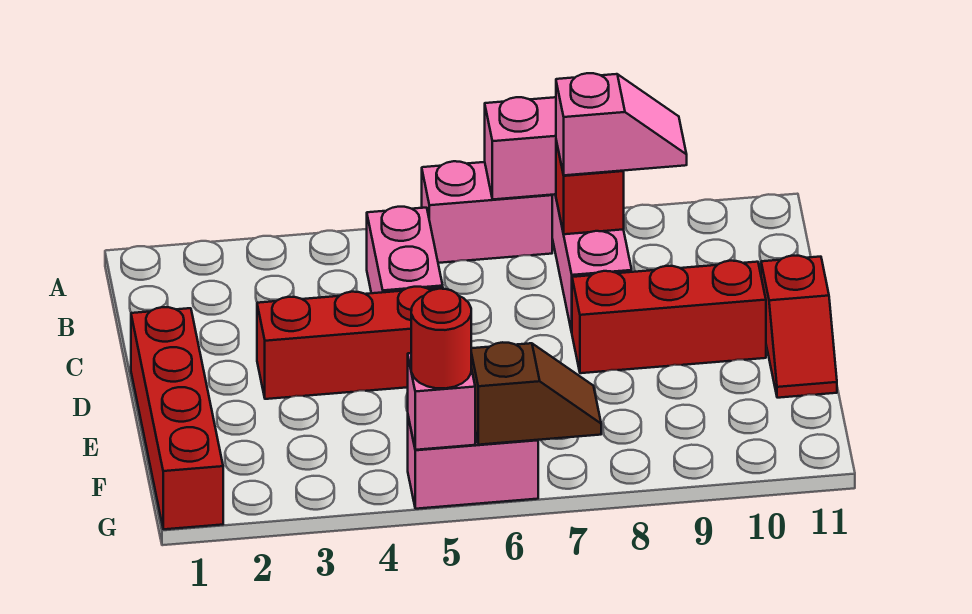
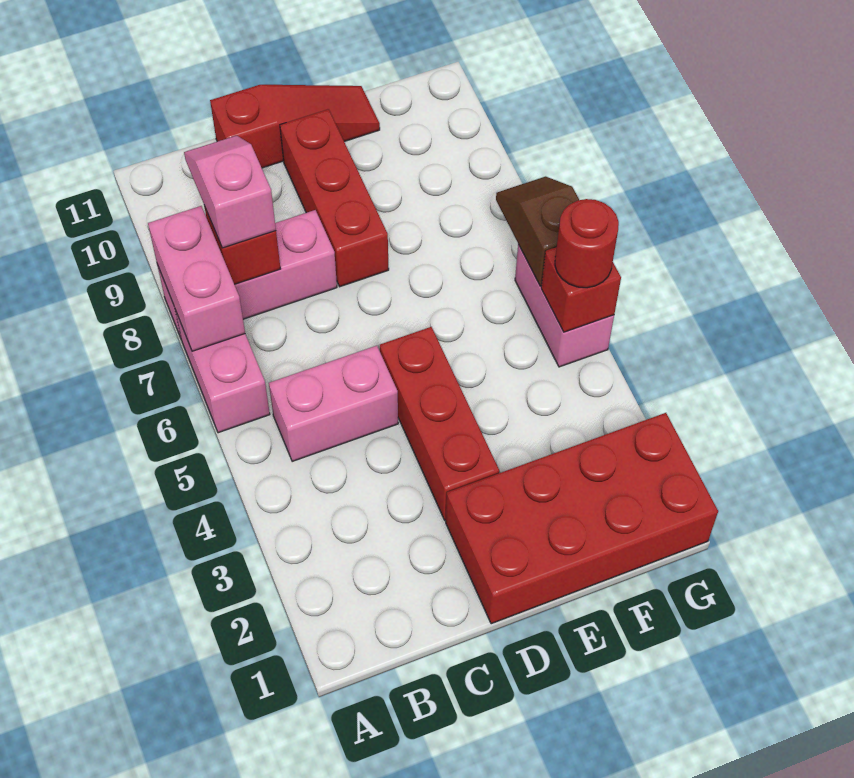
red 1x4 brick [131,307,223,529] -> red 2x4 brick [446,413,718,624]
red 1x2 slope [761,256,837,398] -> red 1x3 slope [210,85,380,168]
pink 1x1 brick [408,353,475,450] -> red 1x1 brick [541,247,621,332]

